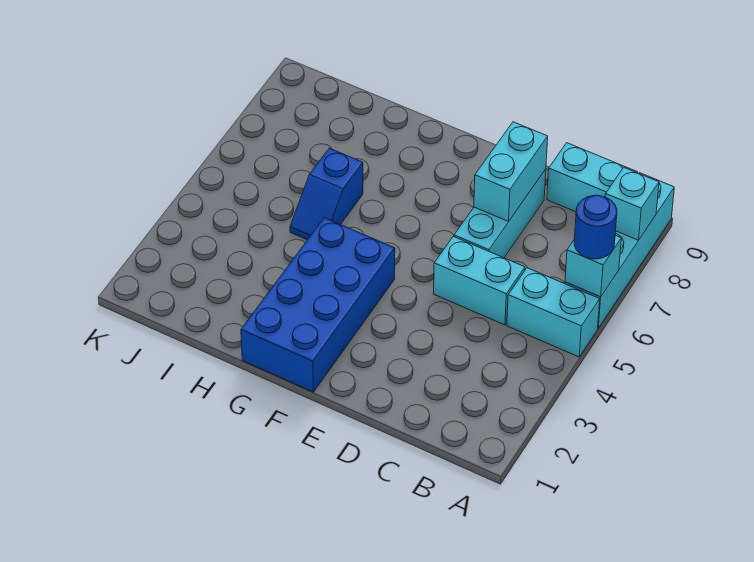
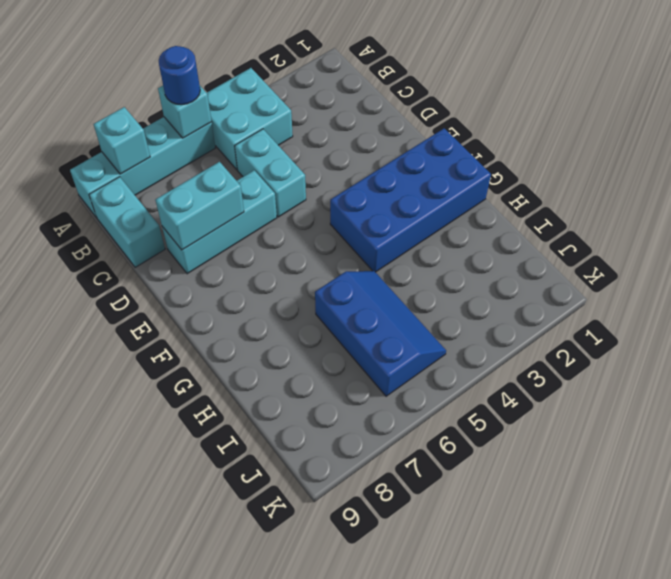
cyan 1x2 brick [507,268,600,357] -> cyan 2x2 brick [207,68,293,170]
blue 1x2 slope [290,148,363,240] -> blue 2x3 slope [315,271,446,396]

